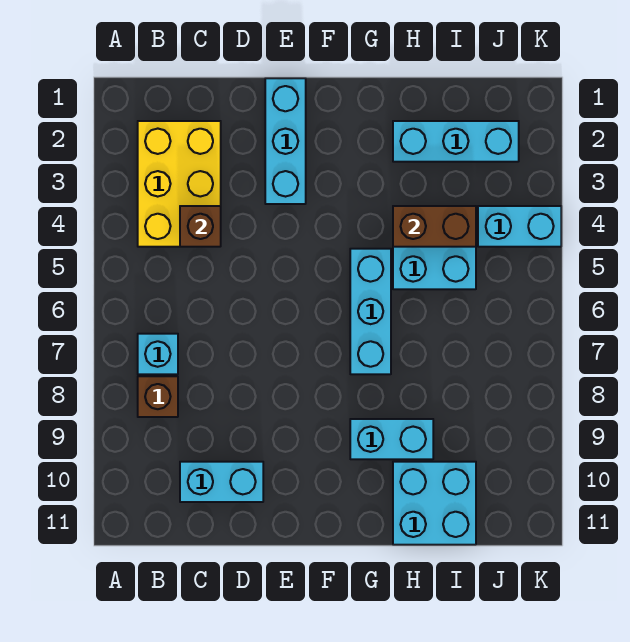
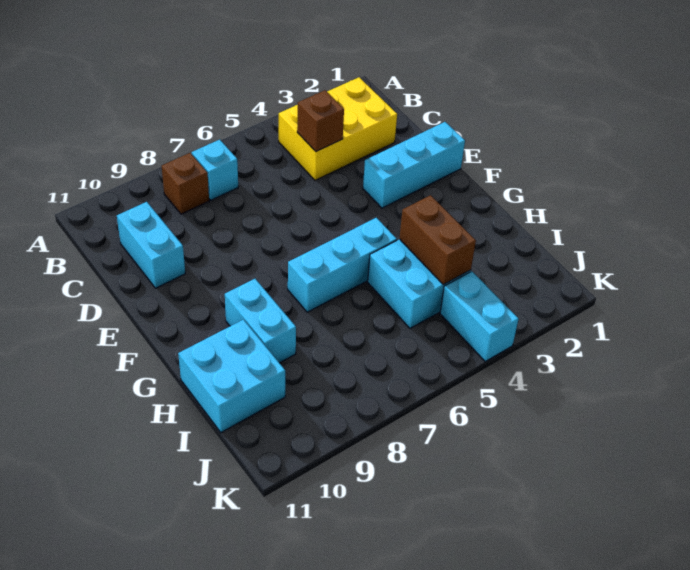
cyan 1x3 brick [393,121,519,162] -> none

